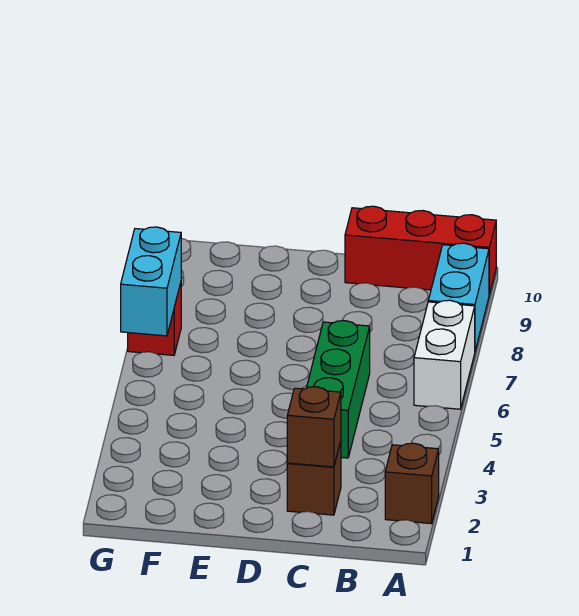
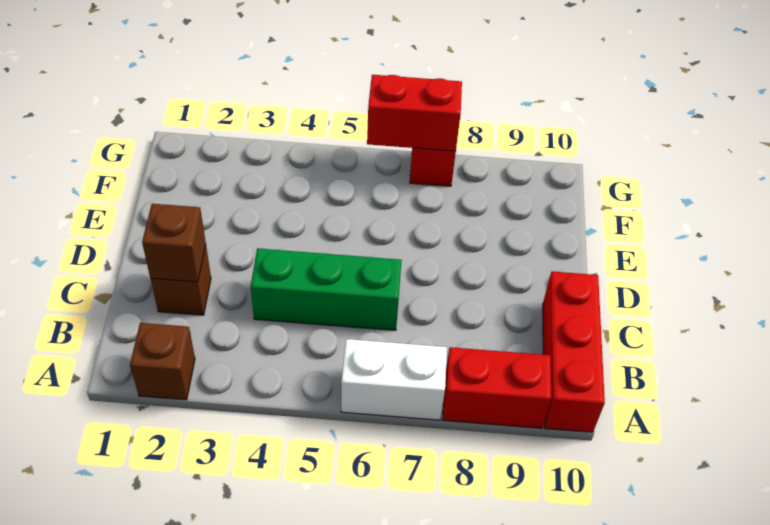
cyan 1x2 brick [428,243,489,350] -> red 1x2 brick [443,347,551,428]
cyan 1x2 brick [121,227,181,336] -> red 1x2 brick [367,75,462,151]

